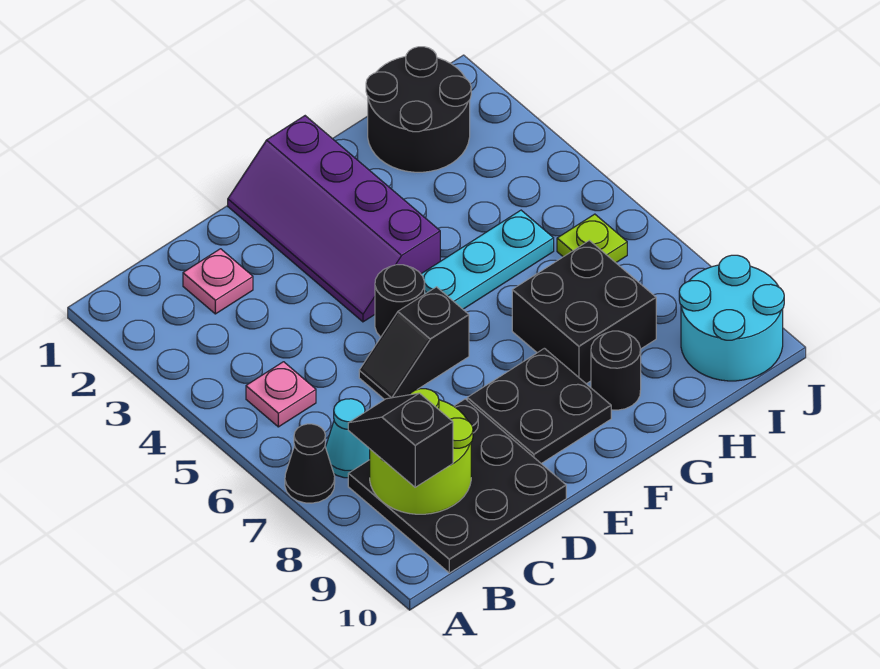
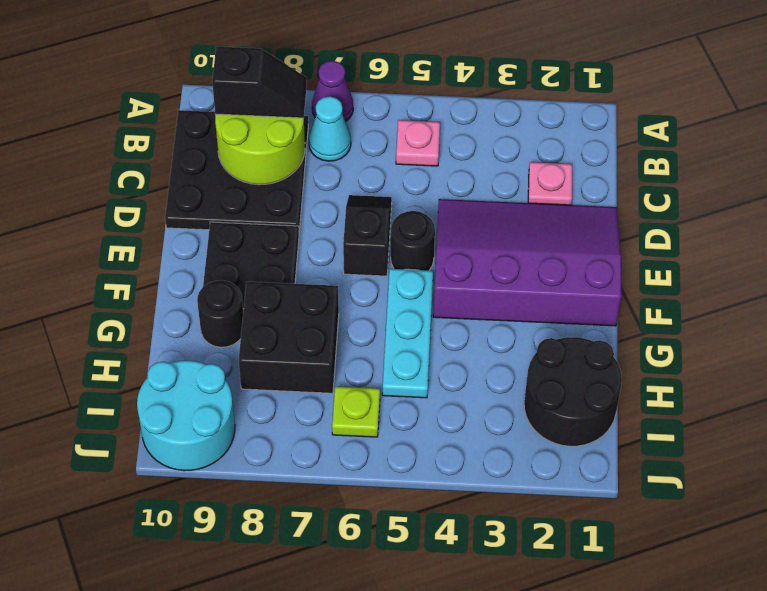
black 1x1 cone [285,424,335,503] -> purple 1x1 cone [312,61,353,122]
purple 2x4 slope [228,116,440,322] -> purple 3x4 slope [433,199,621,326]

